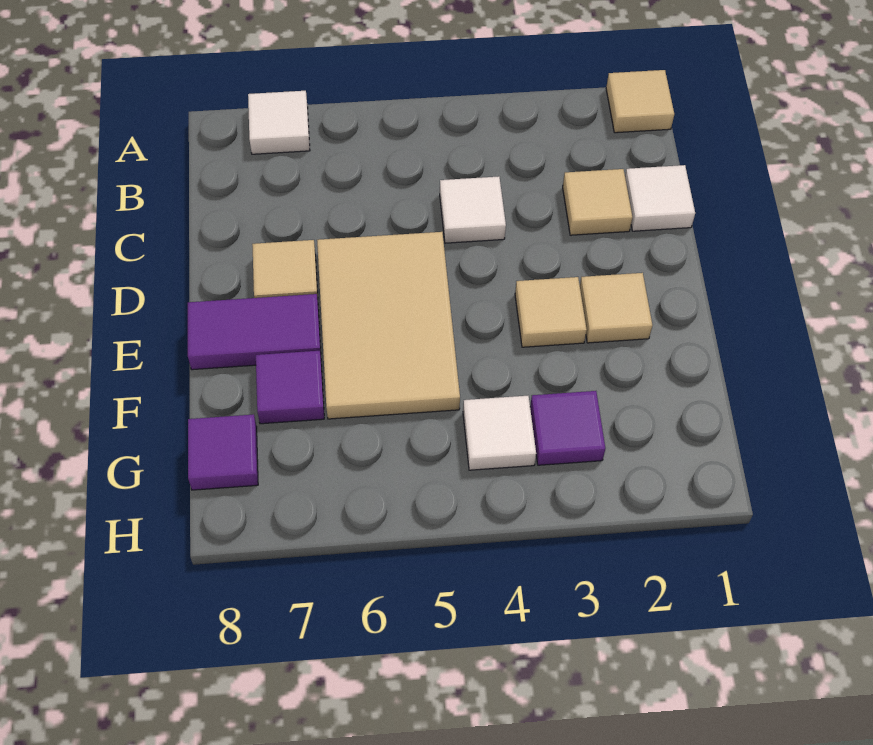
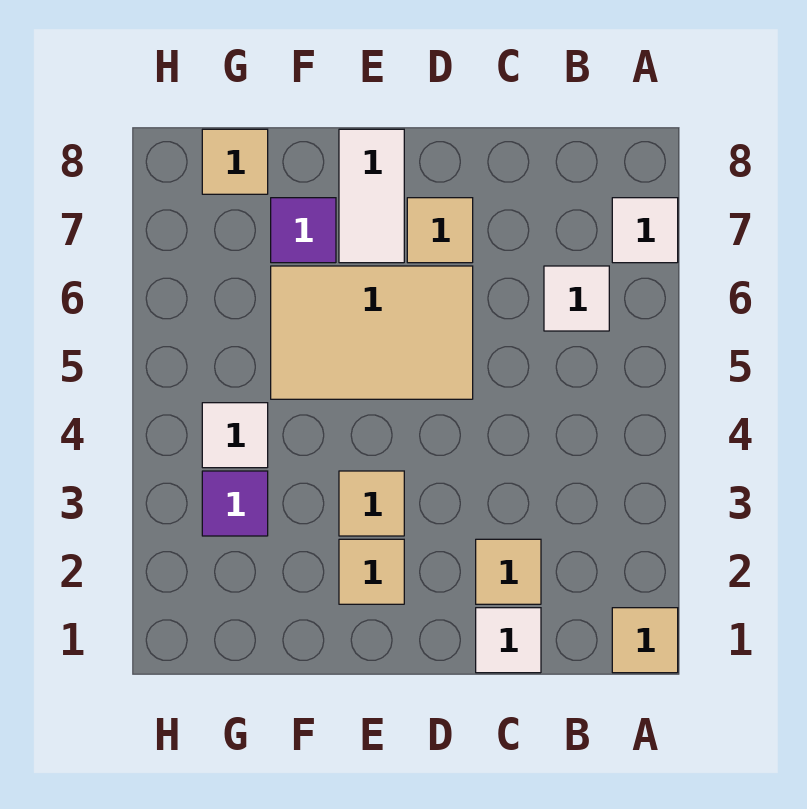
white 1x1 tile [440,177,506,243] -> white 1x1 tile moved to [544,266,609,331]
purple 1x2 tile [188,294,321,370] -> white 1x2 tile [339,129,404,263]
purple 1x1 tile [188,414,258,490] -> tan 1x1 tile [202,129,268,194]

